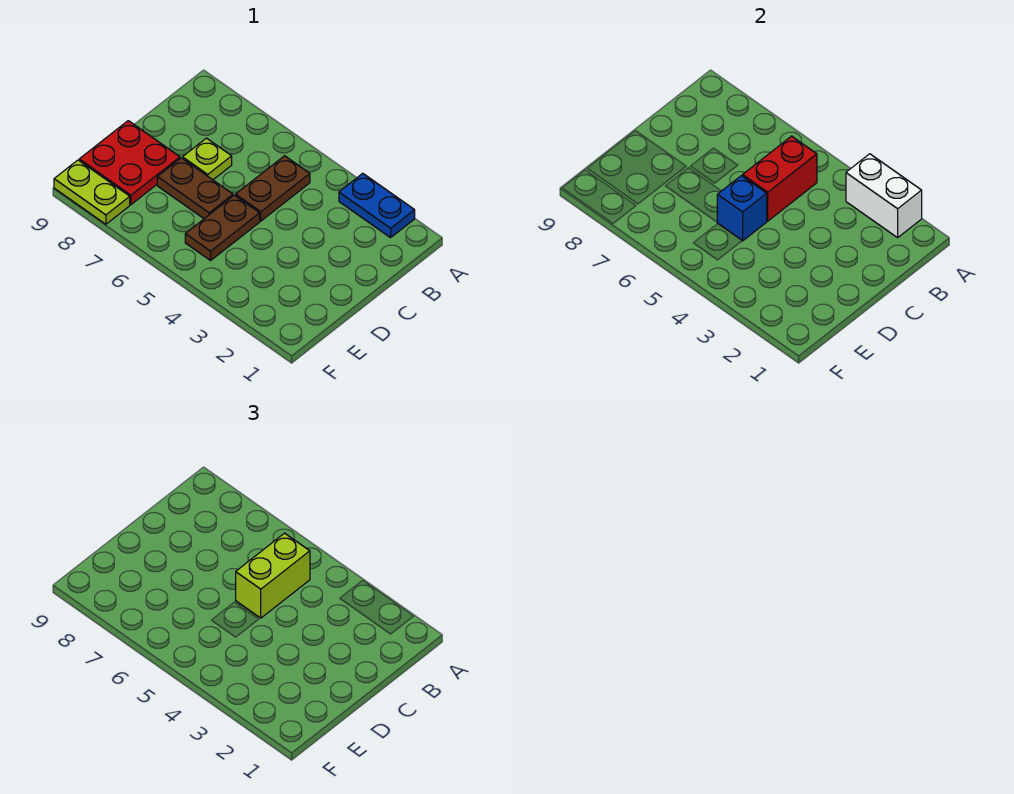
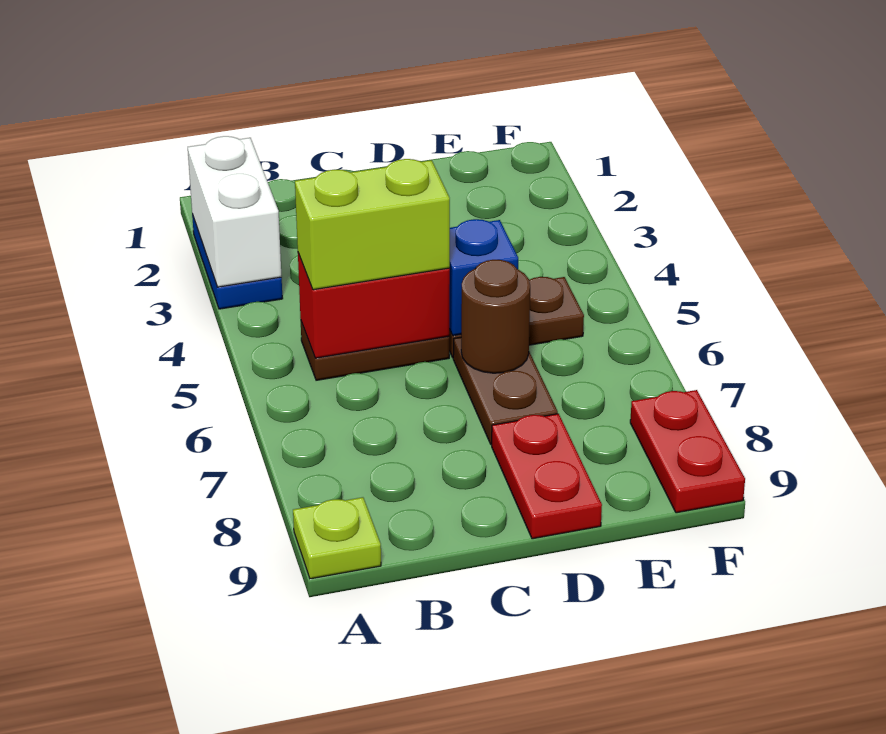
lime 1x1 plate [183,138,232,180] -> lime 1x1 plate moved to [293,497,381,579]
none -> brown 1x1 round brick [461,260,530,373]
red 2x2 plate [79,121,180,204] -> red 1x2 plate [492,414,602,539]
lime 1x2 plate [54,160,130,224] -> red 1x2 plate [630,390,745,513]

